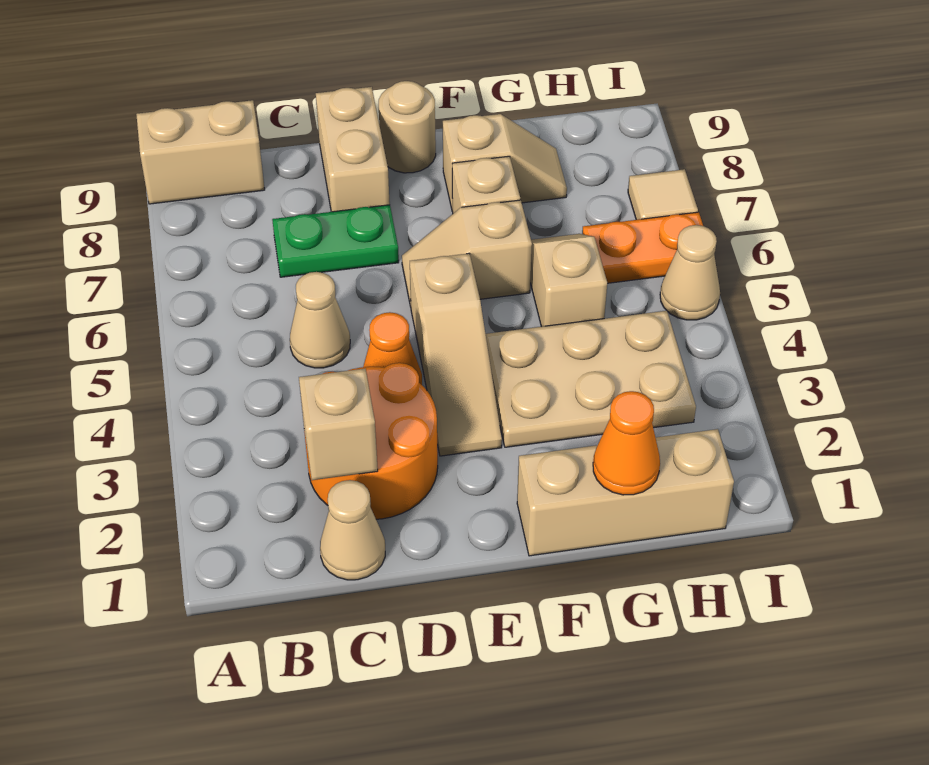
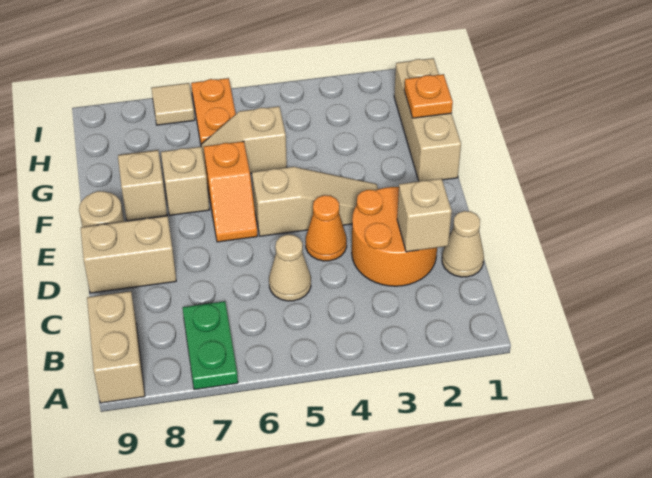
green 1x2 plate [272,205,399,277] -> green 1x2 plate moved to [183,301,238,390]
tan 1x2 slope [402,200,532,307] -> orange 1x2 slope [204,141,258,242]
tan 2x3 plate [486,311,696,447] -> none
orange 1x1 cone [593,391,660,495] -> orange 1x1 plate [404,74,453,118]
tan 1x1 cone [660,225,720,320] -> none

